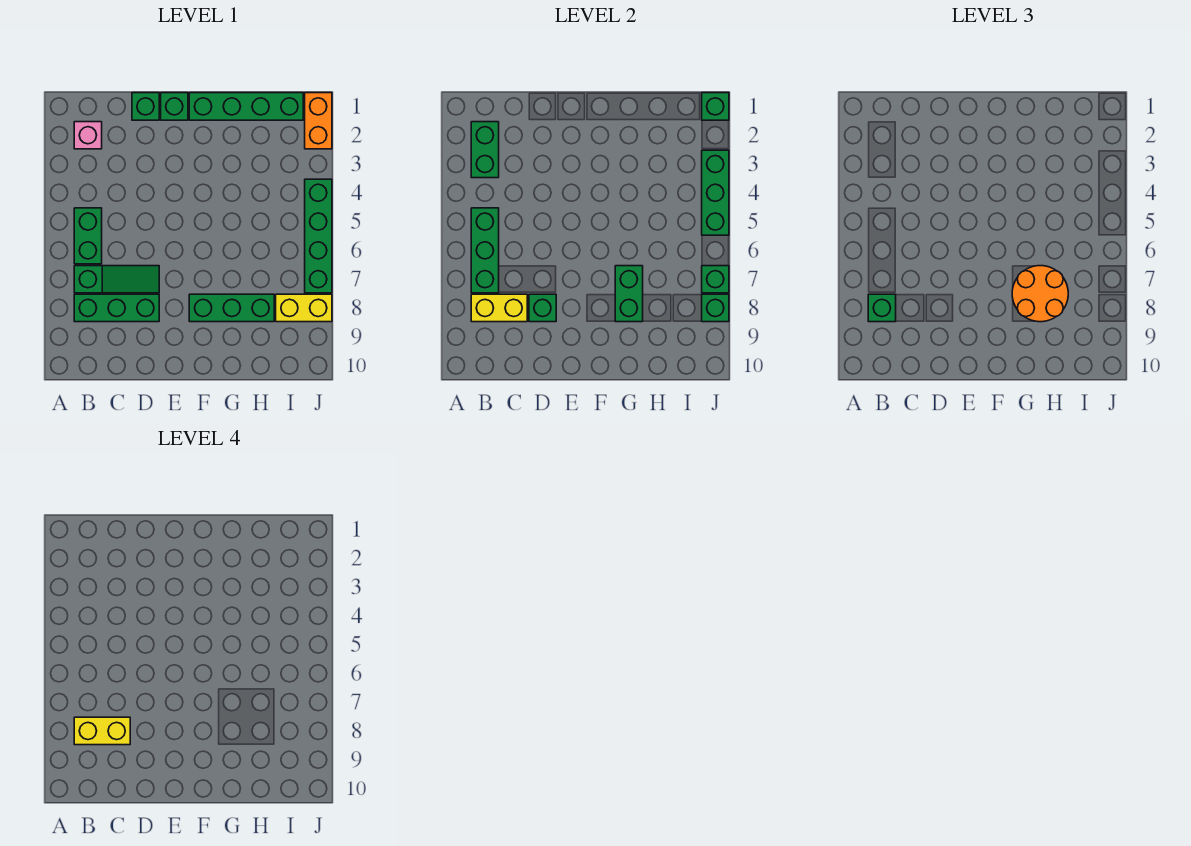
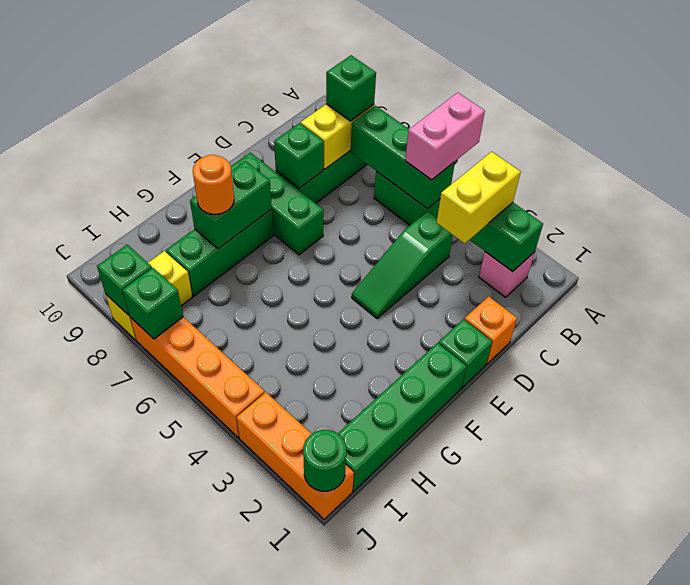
none -> pink 1x2 brick [405,93,485,180]
green 1x3 slope [74,266,159,293] -> green 1x3 slope moved to [352,211,453,318]
yellow 1x2 brick [74,717,130,745] -> yellow 1x2 brick moved to [437,152,521,244]
green 1x1 brick [132,93,159,120] -> orange 1x1 brick [464,296,517,364]
green 1x2 brick [615,266,643,322] -> green 1x2 brick turned to [190,161,272,249]
orange 2x2 round brick [1012,266,1068,322] -> orange 1x1 round brick [193,155,234,214]
orange 1x2 brick [305,93,332,149] -> orange 1x3 brick [237,392,354,519]
green 1x1 brick [702,93,729,120] -> green 1x1 round brick [303,430,346,491]
green 1x3 brick [702,150,729,235] -> green 1x3 brick moved to [231,153,323,255]
green 1x4 brick [305,179,332,293] -> orange 1x4 brick [130,317,265,438]

